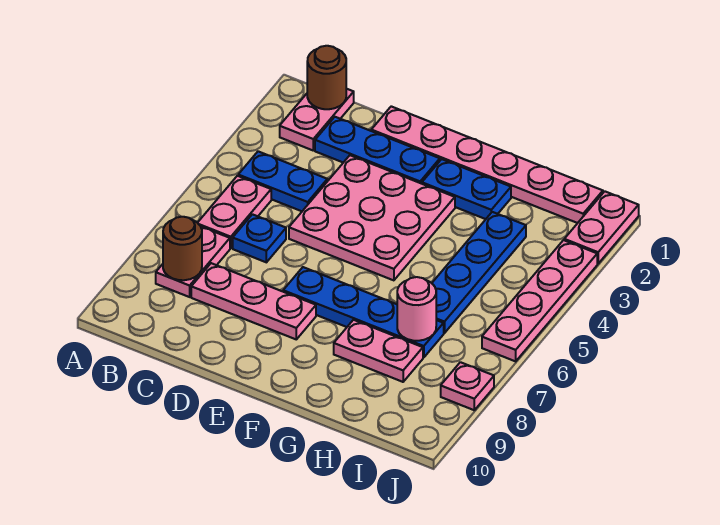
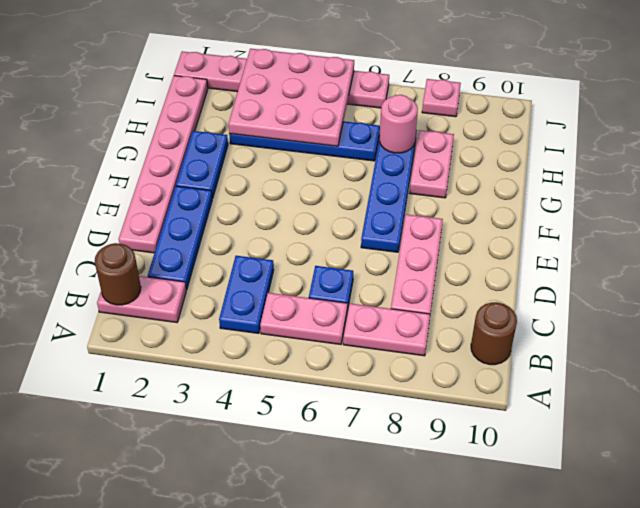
brown 1x1 round brick [163,217,202,280] -> brown 1x1 round brick moved to [471,302,517,365]
pink 3x3 plate [289,155,455,280] -> pink 3x3 plate moved to [229,49,354,146]

